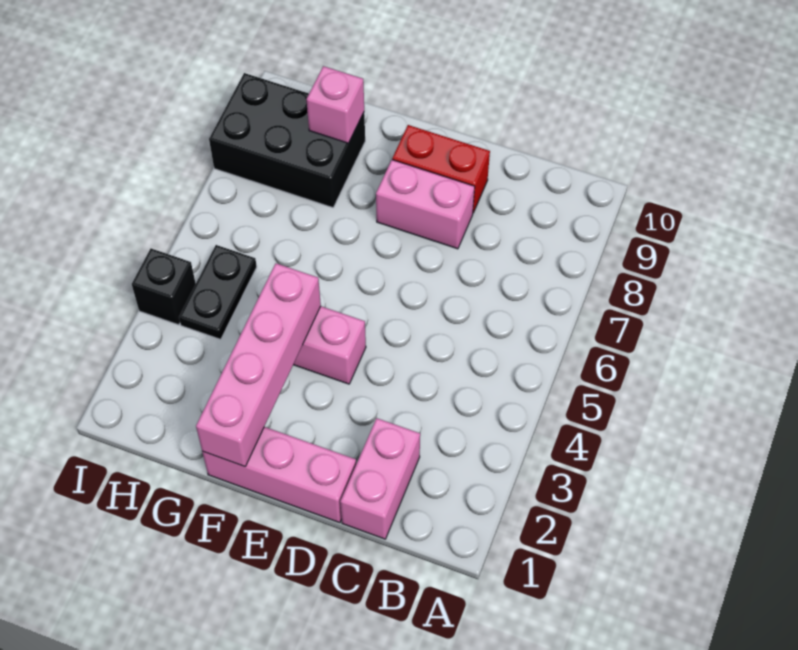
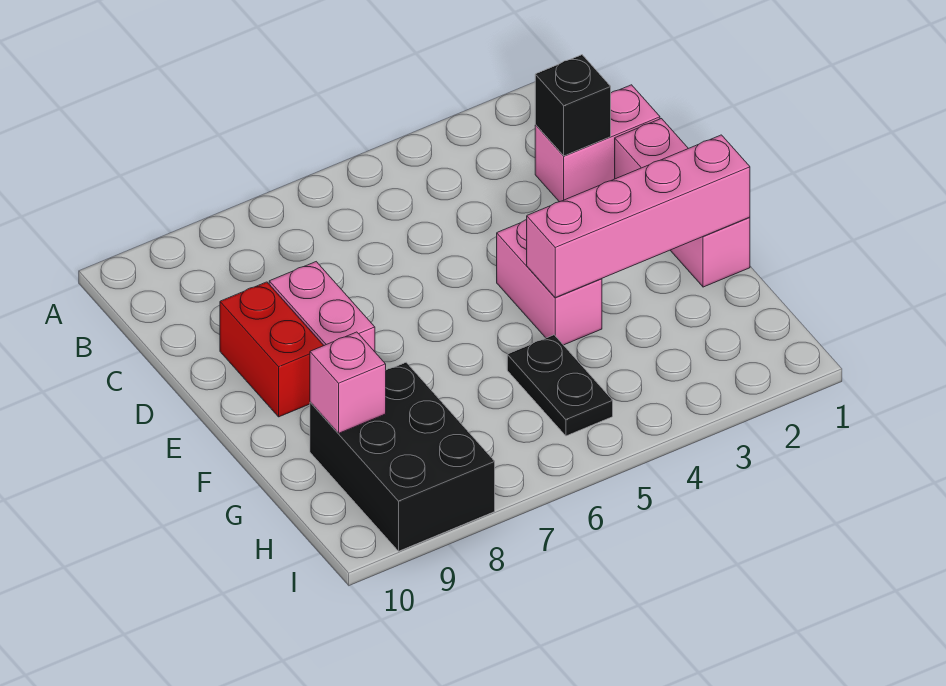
black 1x2 plate [179,245,257,339] -> black 1x2 plate turned to [507,335,613,436]
black 1x1 brick [132,248,196,325] -> black 1x1 brick moved to [535,55,611,156]

